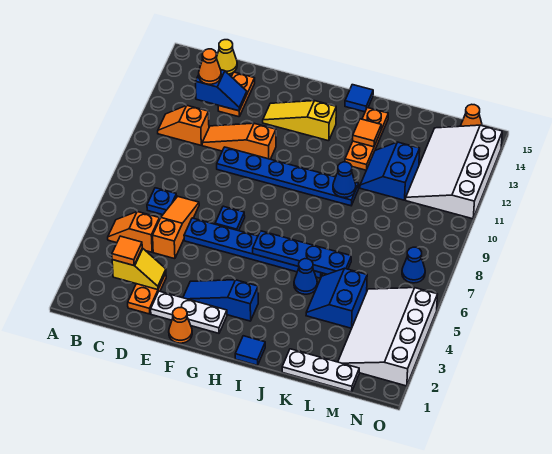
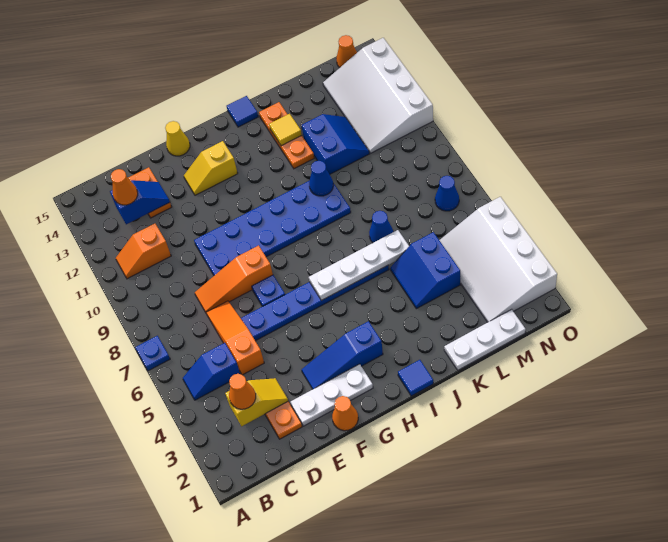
orange 1x2 slope [108,212,160,252] -> blue 1x2 slope [183,343,240,400]
orange 1x1 tile [112,236,142,265] -> orange 1x1 cone [229,374,256,409]
blue 1x1 plate [147,188,177,215] -> blue 1x1 plate moved to [135,336,170,371]
yellow 1x1 cone [216,40,237,74] -> yellow 1x1 cone moved to [165,121,190,156]
orange 1x3 slope [202,123,276,159] -> orange 1x3 slope moved to [195,245,273,312]
blue 1x6 plate [217,147,359,206] -> blue 2x6 plate [194,181,351,276]
yellow 1x3 slope [263,101,336,141] -> yellow 1x2 slope [184,141,238,195]
blue 1x4 plate [253,231,351,274] -> white 1x4 plate [309,230,409,301]
blue 1x1 cone [294,259,317,294] -> blue 1x1 cone moved to [369,211,393,243]
orange 1x1 tile [353,119,381,147] -> yellow 1x1 tile [269,114,302,146]
blue 2x2 slope [360,142,420,200] -> blue 2x2 slope turned to [302,114,369,174]

